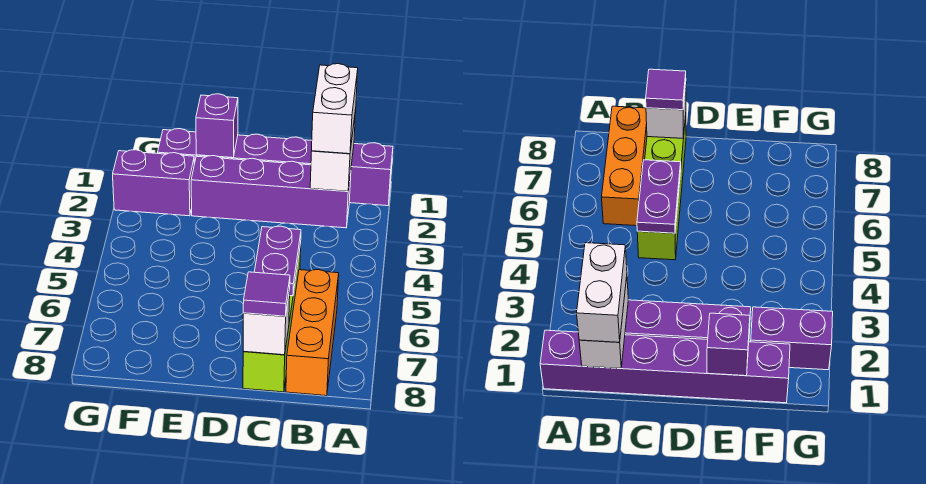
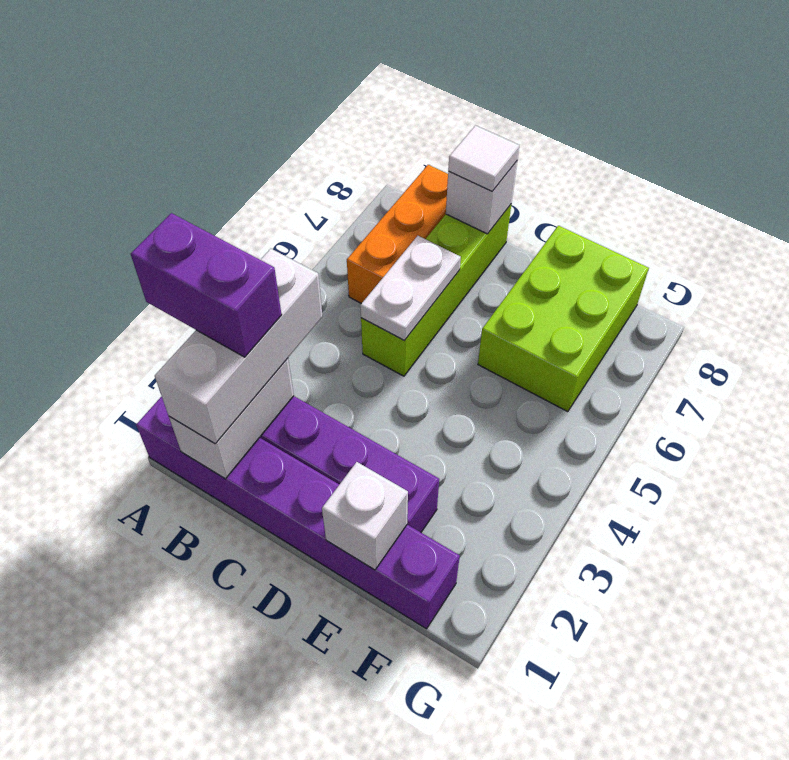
white 1x2 brick [312,64,358,154] -> white 1x3 brick [155,249,322,444]
purple 1x2 plate [254,226,301,296] -> white 1x2 plate [360,236,461,341]
purple 1x1 tile [243,272,290,316] -> white 1x1 tile [448,126,519,191]
purple 1x1 brick [196,94,238,158] -> white 1x1 brick [322,462,408,570]
none -> lime 2x3 brick [478,226,649,412]
purple 1x2 brick [113,150,194,216] -> purple 1x2 brick moved to [131,213,282,357]

